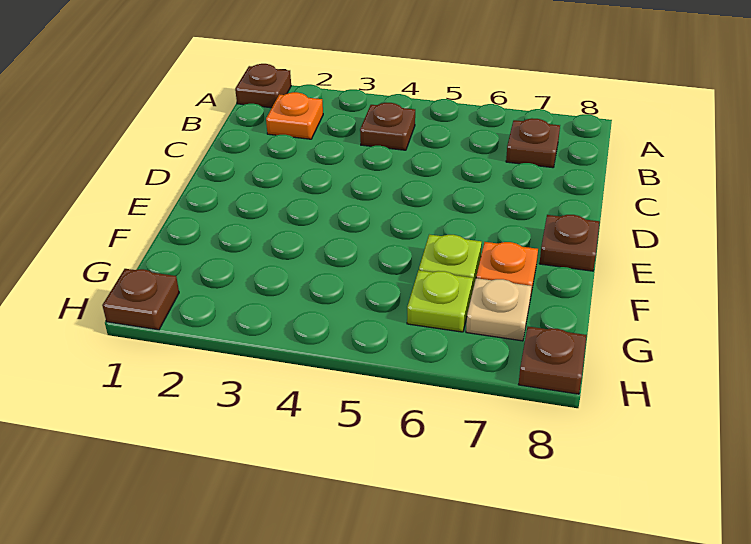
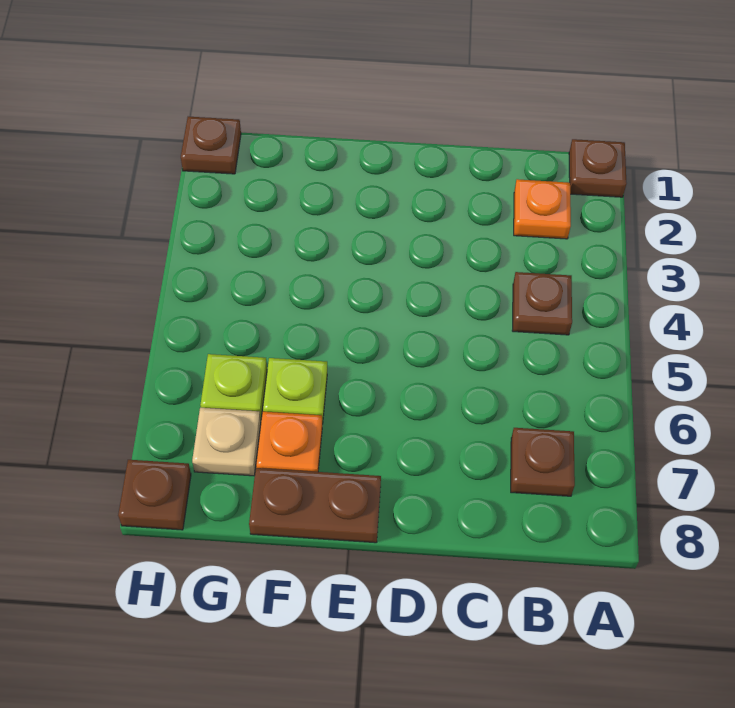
brown 1x1 plate [539,215,600,271] -> brown 1x2 plate [249,468,381,543]

